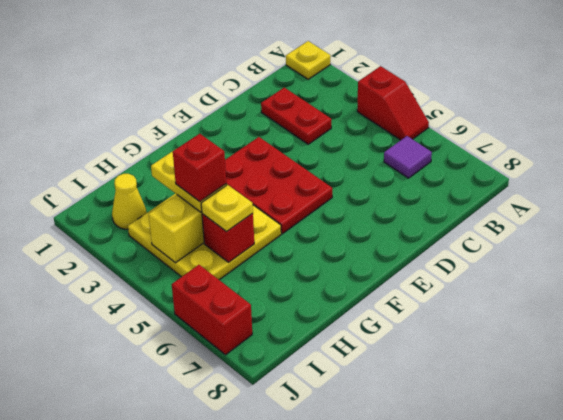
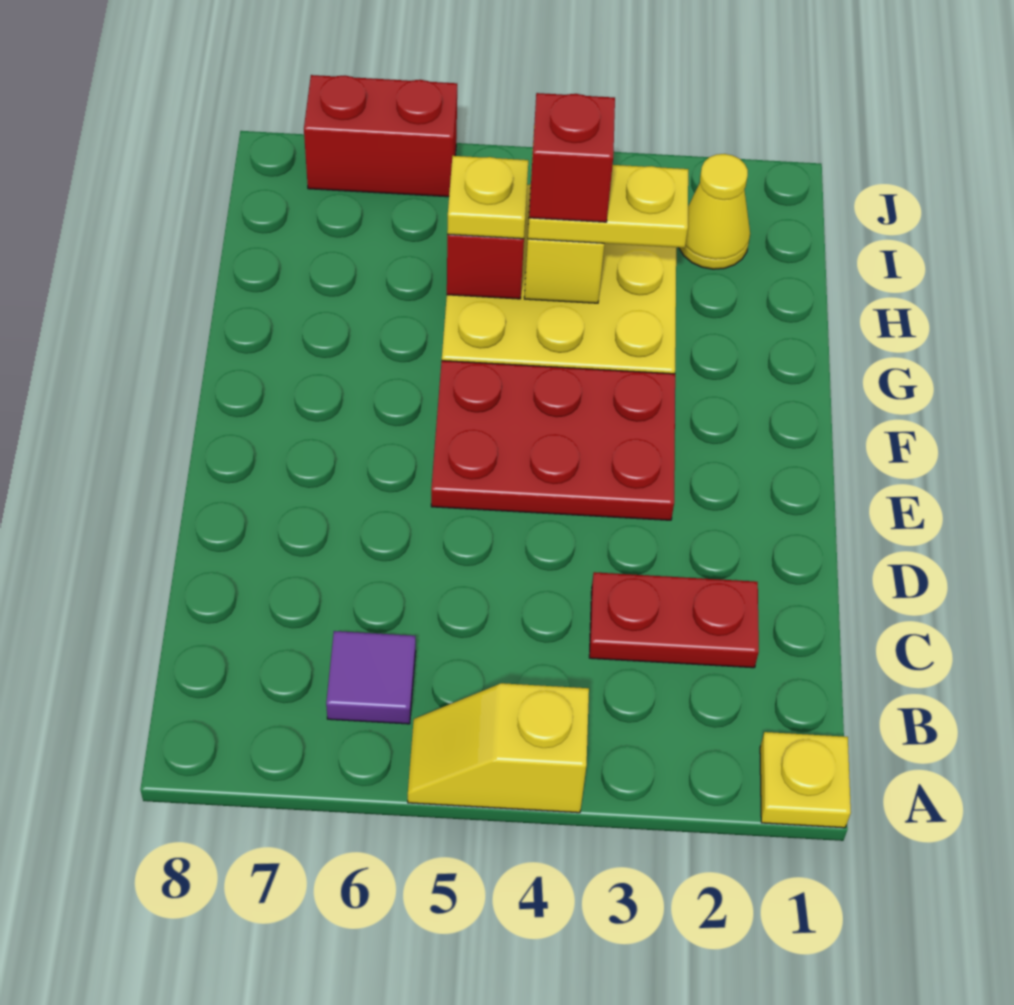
red 1x2 slope [357,66,429,140] -> yellow 1x2 slope [408,683,589,813]

